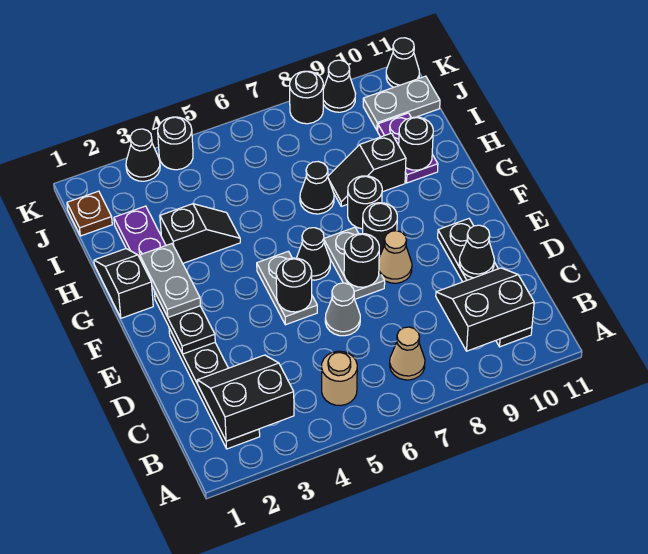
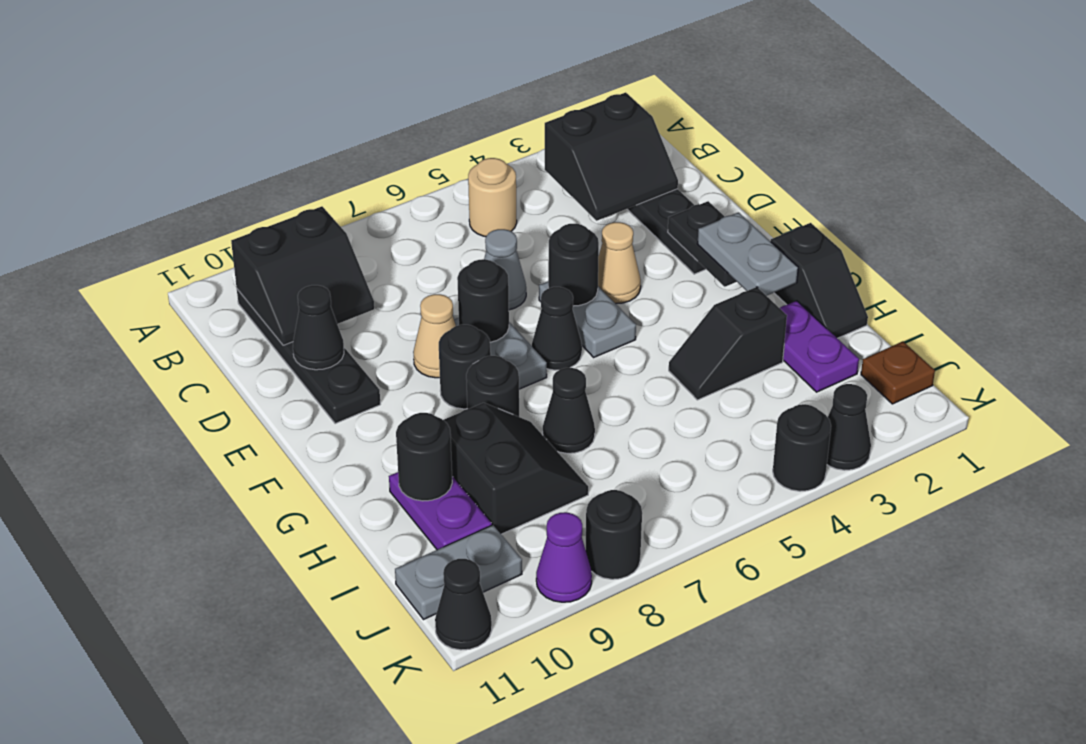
tan 1x1 cone [390,327,425,380] -> tan 1x1 cone moved to [598,222,641,304]
black 1x2 slope [328,133,406,206] -> black 2x2 slope [444,403,588,534]
black 1x1 cone [323,60,356,112] -> purple 1x1 cone [536,512,592,602]

